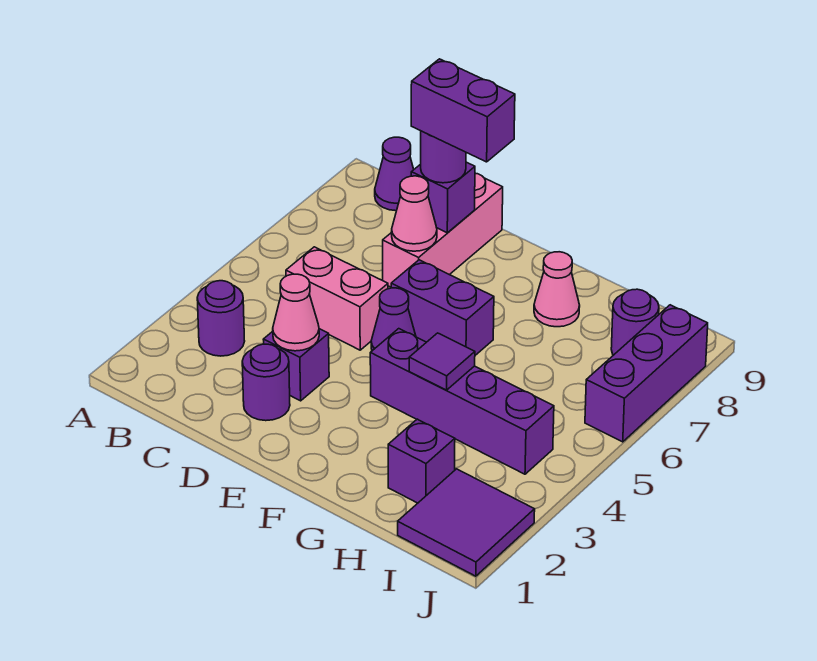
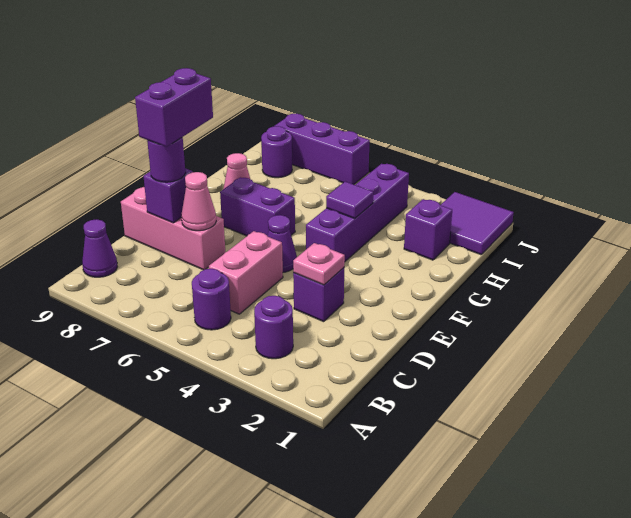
purple 1x1 round brick [242,344,290,421] -> purple 1x1 round brick moved to [192,269,231,330]
pink 1x1 cone [273,274,319,351] -> pink 1x1 plate [293,243,345,285]
purple 1x2 brick [391,260,494,355] -> purple 1x2 brick turned to [220,177,295,236]

